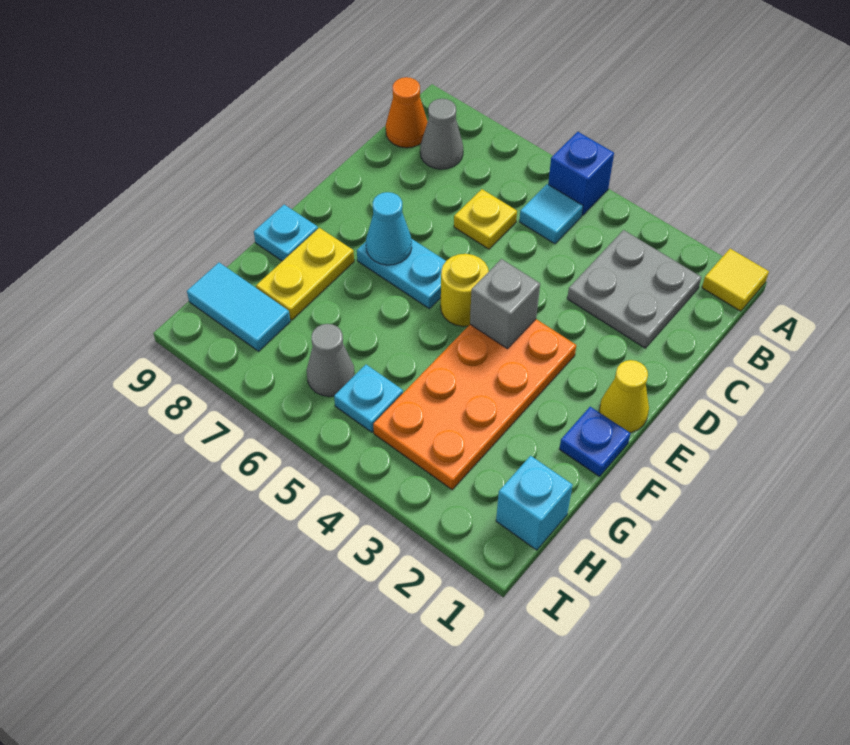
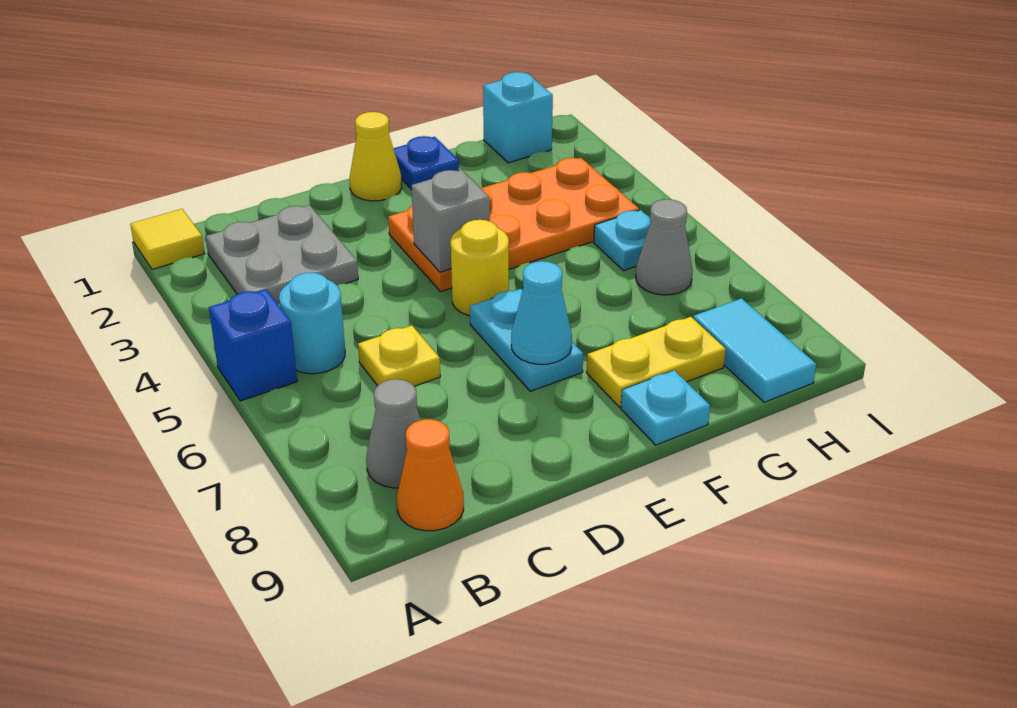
cyan 1x1 tile [519,184,583,244] -> cyan 1x1 round brick [279,273,345,374]

